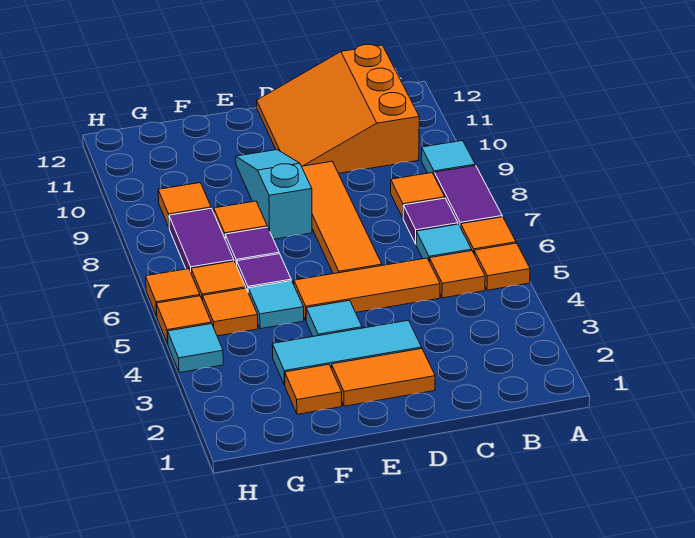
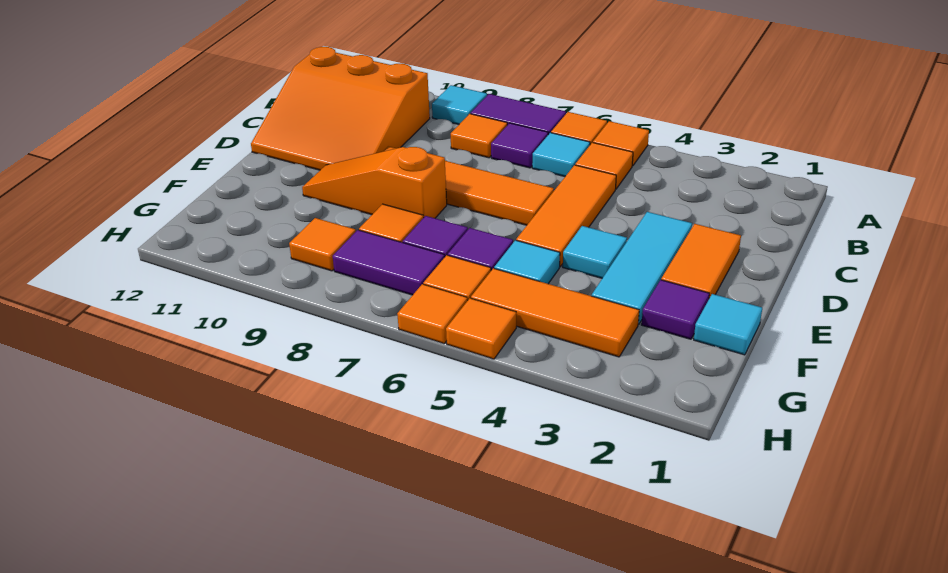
cyan 1x3 slope [236,150,312,239] -> orange 1x3 slope [302,147,447,218]
orange 1x1 tile [285,365,342,414] -> purple 1x1 tile [641,280,709,339]
orange 1x1 tile [203,288,258,336] -> orange 1x3 tile [471,268,639,357]
cyan 1x1 tile [168,324,223,373] -> cyan 1x1 tile moved to [694,294,762,355]

